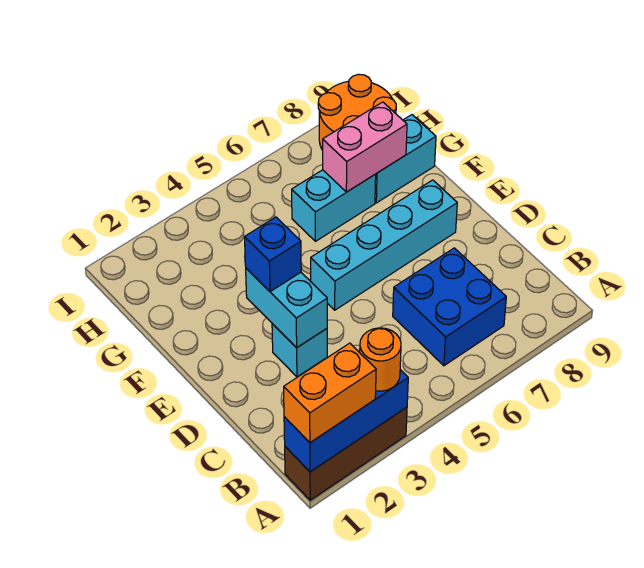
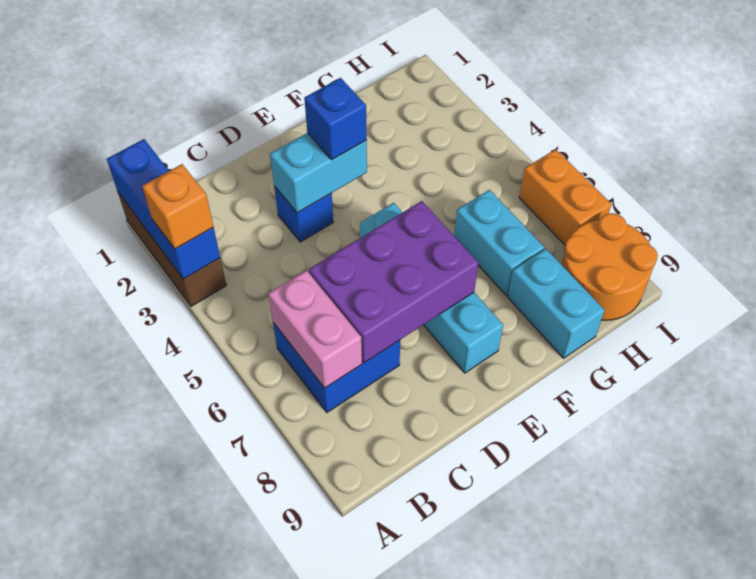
orange 1x2 brick [284,343,376,443] -> orange 1x2 brick moved to [519,149,611,245]
orange 1x1 round brick [360,328,401,391] -> orange 1x1 brick [142,164,213,249]
none -> purple 2x3 brick [309,201,478,363]
cyan 1x1 brick [272,324,327,377] -> blue 1x1 brick [274,186,333,242]
pink 1x2 brick [323,102,407,192] -> pink 1x2 brick moved to [268,270,362,388]

